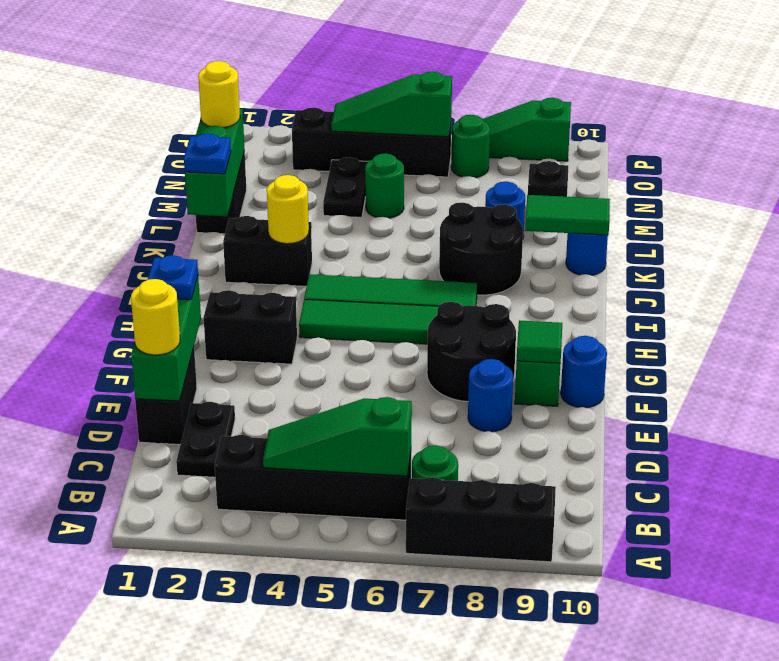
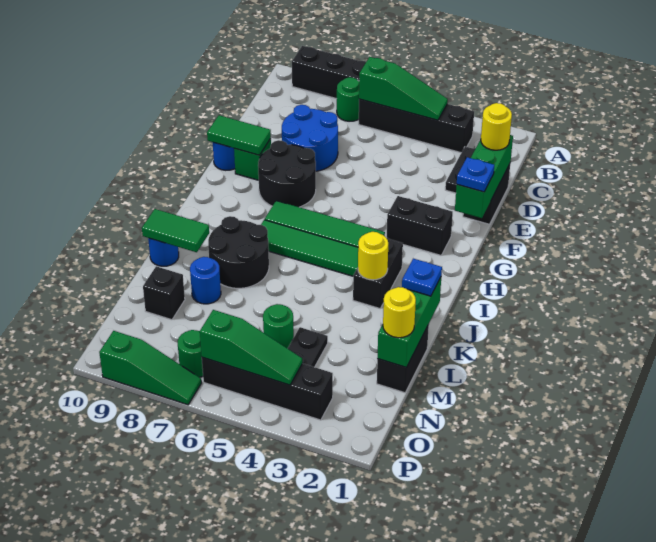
blue 1x1 round brick [468,359,513,432] -> blue 2x2 round brick [282,105,338,171]
green 1x1 tile [517,320,562,363] -> green 1x2 tile [207,115,271,155]
black 1x2 brick [223,216,312,286] -> black 1x2 brick turned to [353,238,403,308]

